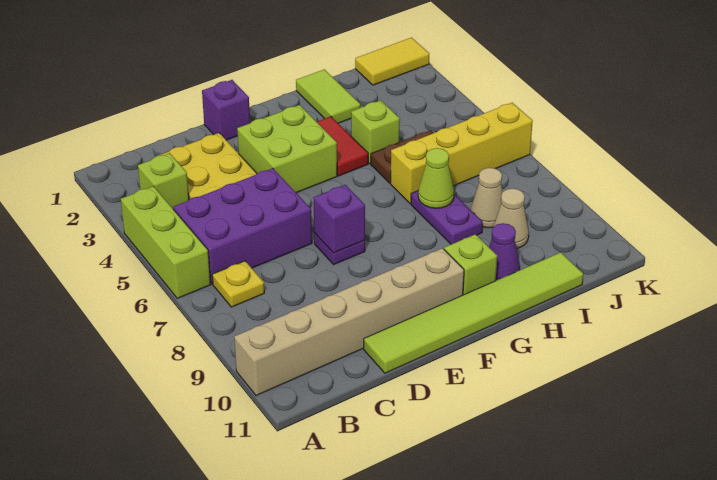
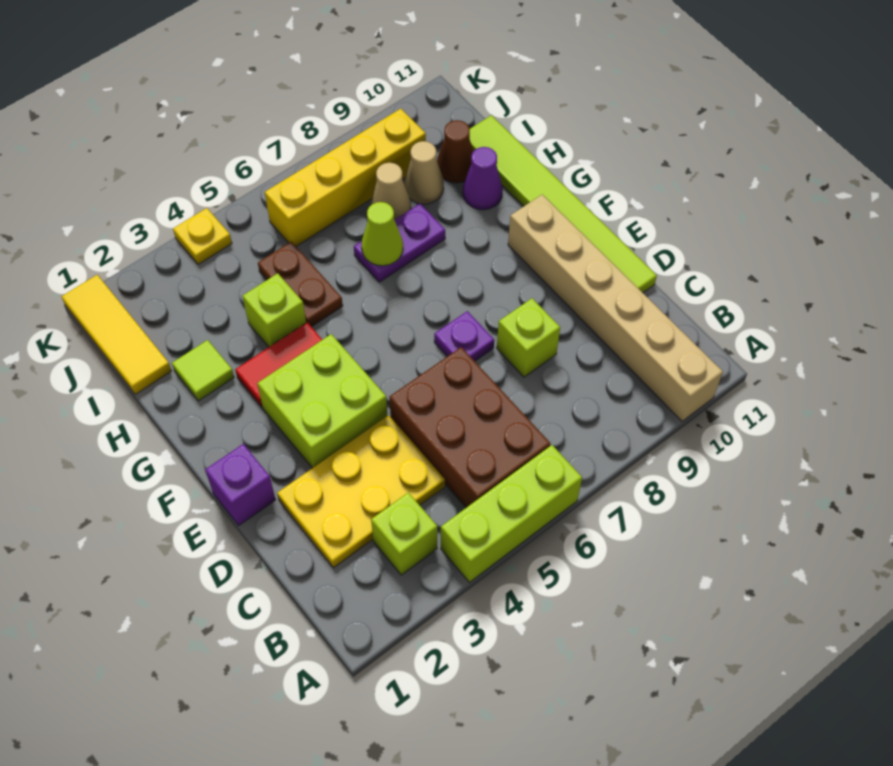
purple 2x3 brick [173,168,312,284] -> brown 2x3 brick [389,347,550,508]
yellow 1x1 plate [212,261,264,307] -> yellow 1x1 plate moved to [173,208,232,264]
purple 1x1 brick [314,185,365,253] -> none
lime 1x1 brick [444,234,497,295] -> lime 1x1 brick moved to [497,298,560,377]
lime 1x2 tile [296,69,360,123] -> lime 1x1 tile [172,340,234,401]
yellow 1x4 brick [391,103,533,203] -> yellow 1x4 brick turned to [265,109,426,246]
none -> brown 1x1 cone [437,120,473,183]
yellow 1x2 tile [355,38,429,85] -> yellow 1x3 tile [61,275,171,394]

